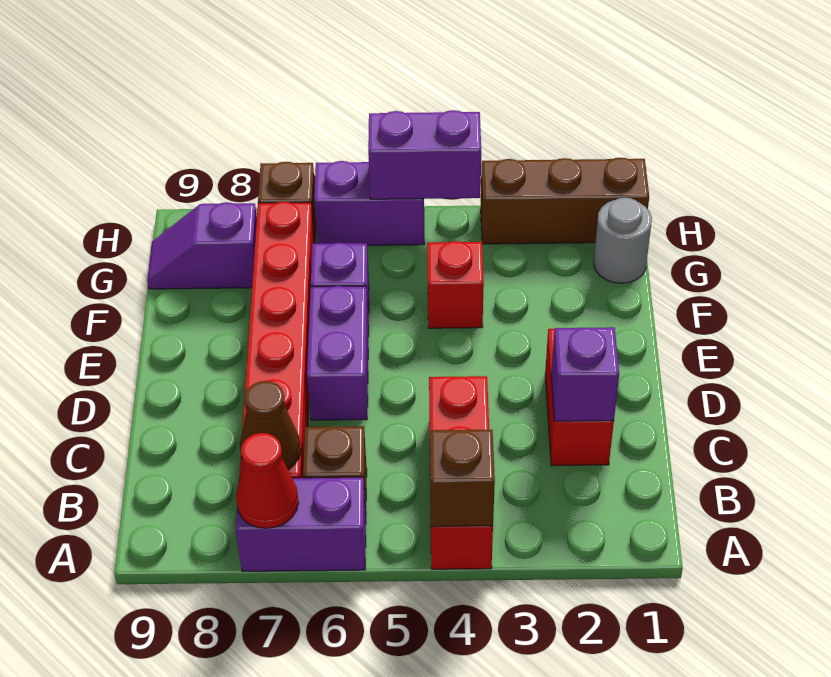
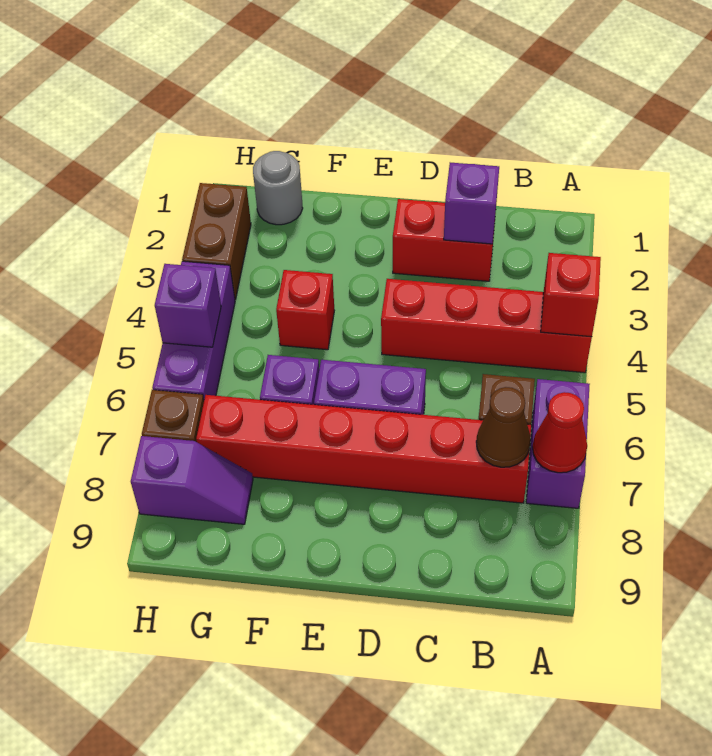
red 1x3 brick [429,376,493,569] -> red 1x4 brick [381,279,592,373]
brown 1x1 brick [430,430,495,527] -> red 1x1 brick [541,253,601,337]
purple 1x2 slope [147,202,257,289] -> purple 1x2 slope turned to [131,436,253,524]
brown 1x3 brick [481,158,649,244] -> brown 1x2 brick [182,183,251,300]
purple 1x2 brick [368,110,481,199] -> purple 1x1 brick [155,264,221,347]
purple 1x2 brick [314,161,425,245] -> purple 1x3 brick [152,261,235,399]

